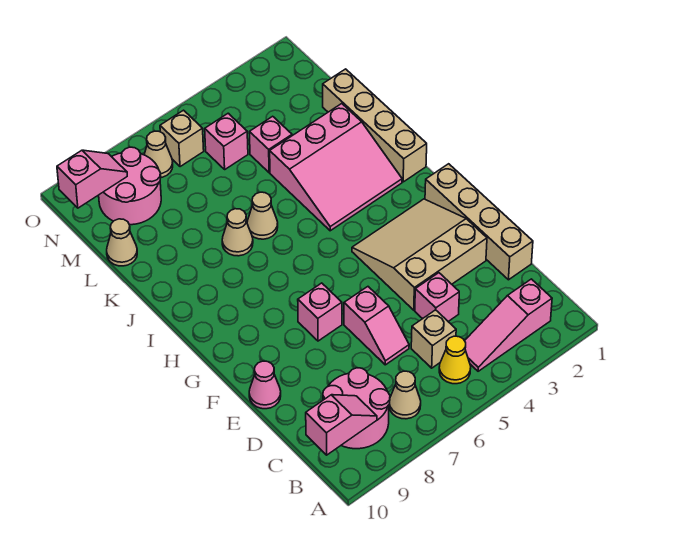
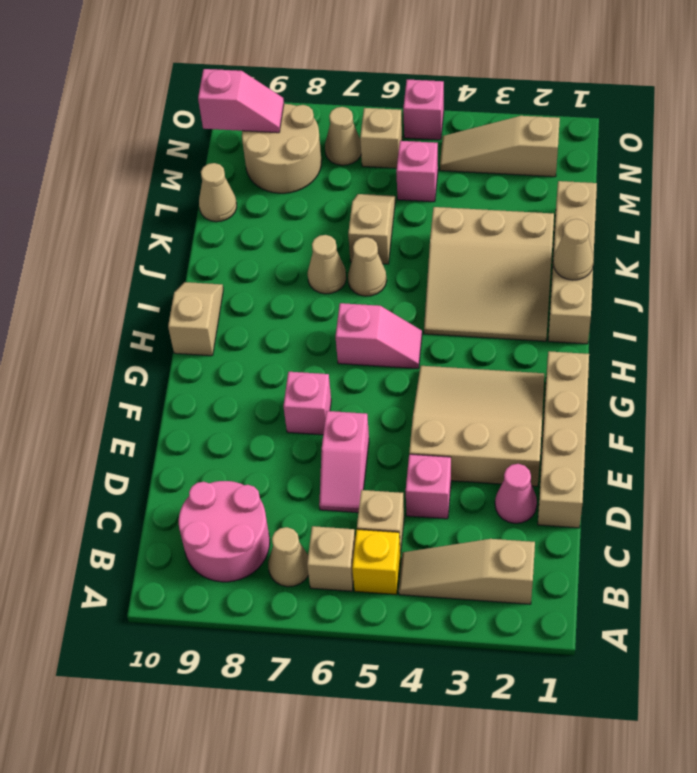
pink 1x3 slope [465,279,552,371] -> tan 1x3 slope [399,539,535,604]
yellow 1x1 cone [439,336,471,384] -> yellow 1x1 brick [352,529,400,594]
none -> tan 1x1 brick [307,526,355,591]
pink 1x2 slope [306,395,377,455] -> pink 1x2 slope moved to [336,303,422,369]
pink 1x1 cone [249,361,281,409] -> pink 1x1 cone moved to [495,464,537,523]
none -> tan 1x2 slope [168,282,223,356]
pink 3x3 slope [270,104,402,231] -> tan 3x3 slope [424,207,554,341]
none -> tan 1x1 cone [553,219,594,280]
none -> tan 1x2 slope [348,194,395,264]
pink 1x1 brick [249,116,292,173] -> pink 1x1 brick moved to [403,80,444,140]
pink 2x2 round brick [99,147,161,225] -> tan 2x2 round brick [242,104,322,193]
none -> tan 1x3 slope [440,116,560,177]

